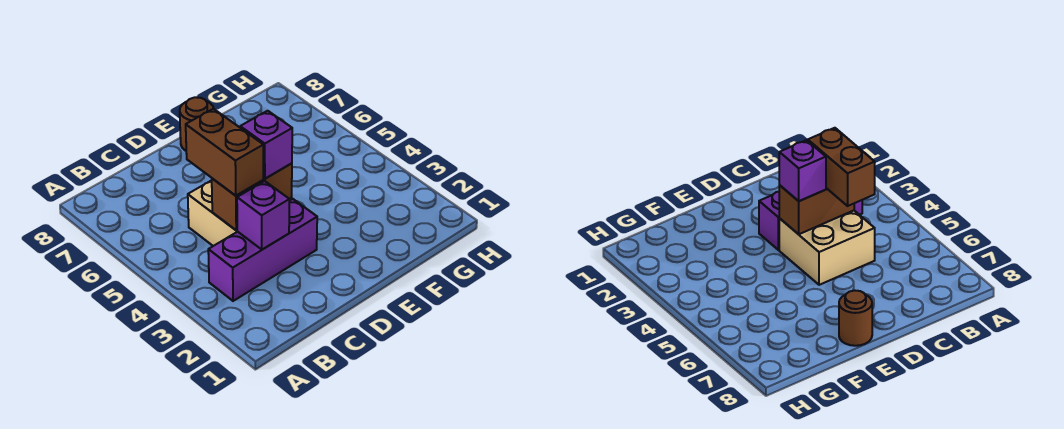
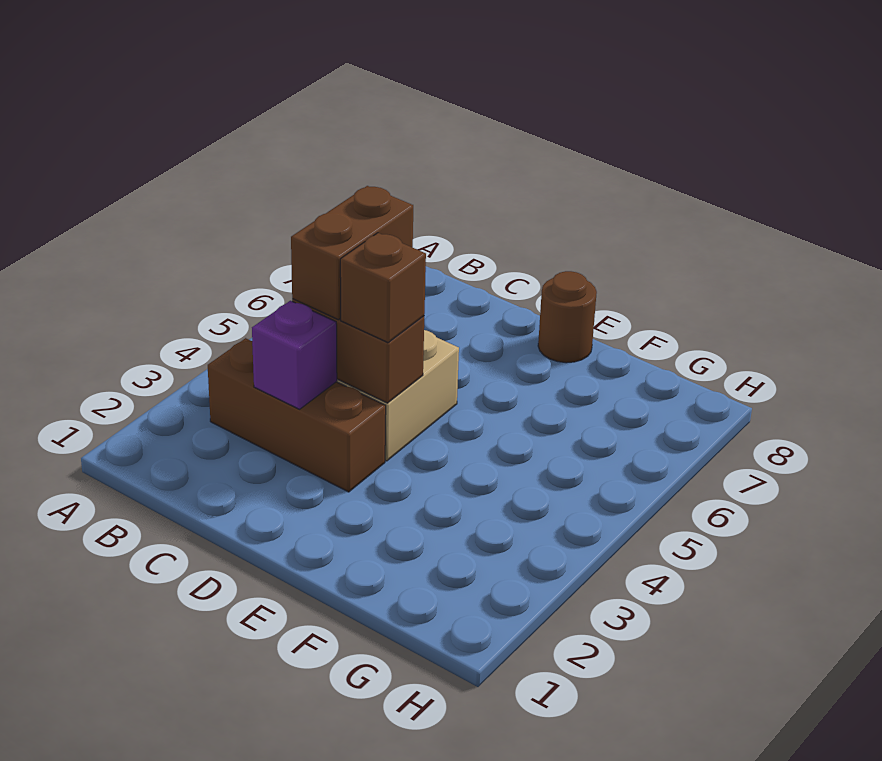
purple 1x3 brick [208,199,317,301] -> brown 1x3 brick [208,338,386,492]
purple 1x1 brick [240,111,292,179] -> brown 1x1 brick [340,233,426,343]

